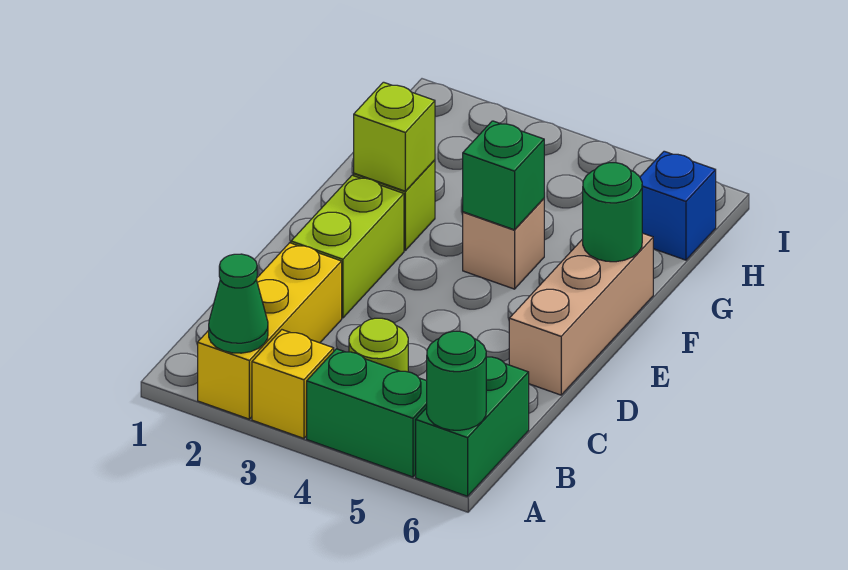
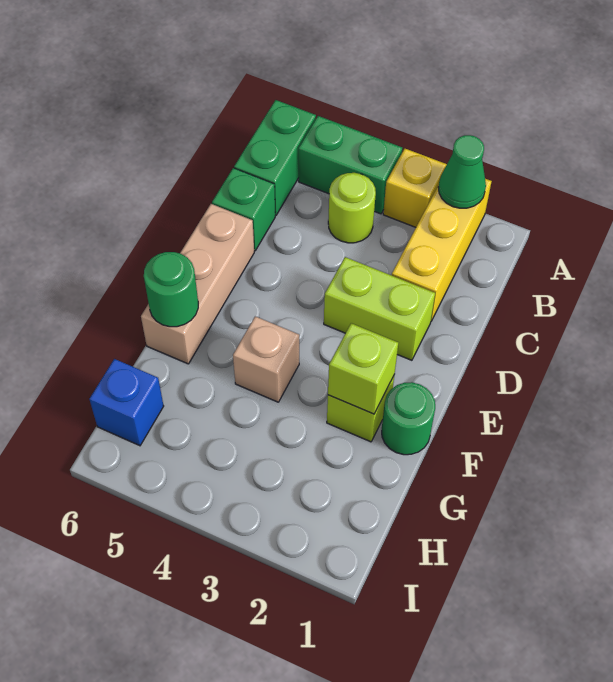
green 1x1 round brick [427,331,486,430] -> green 1x1 round brick moved to [382,382,435,455]
lime 1x2 brick [291,175,404,318] -> lime 1x2 brick turned to [324,257,435,360]
green 1x1 brick [463,121,544,230] -> green 1x1 brick moved to [212,168,275,251]

